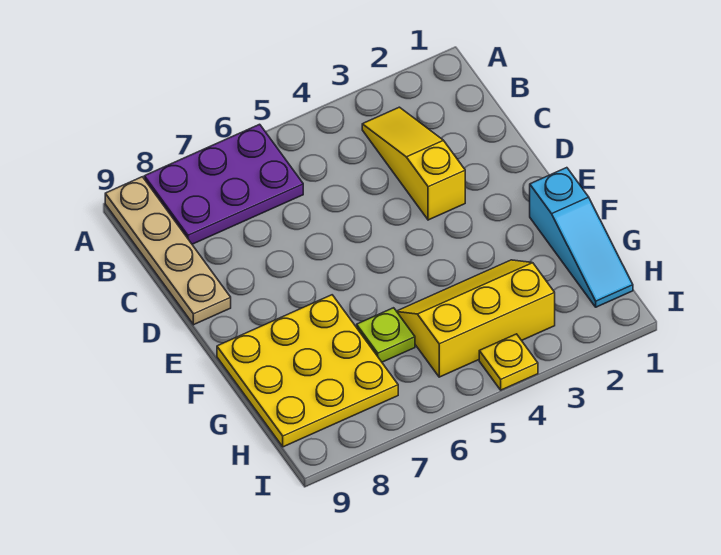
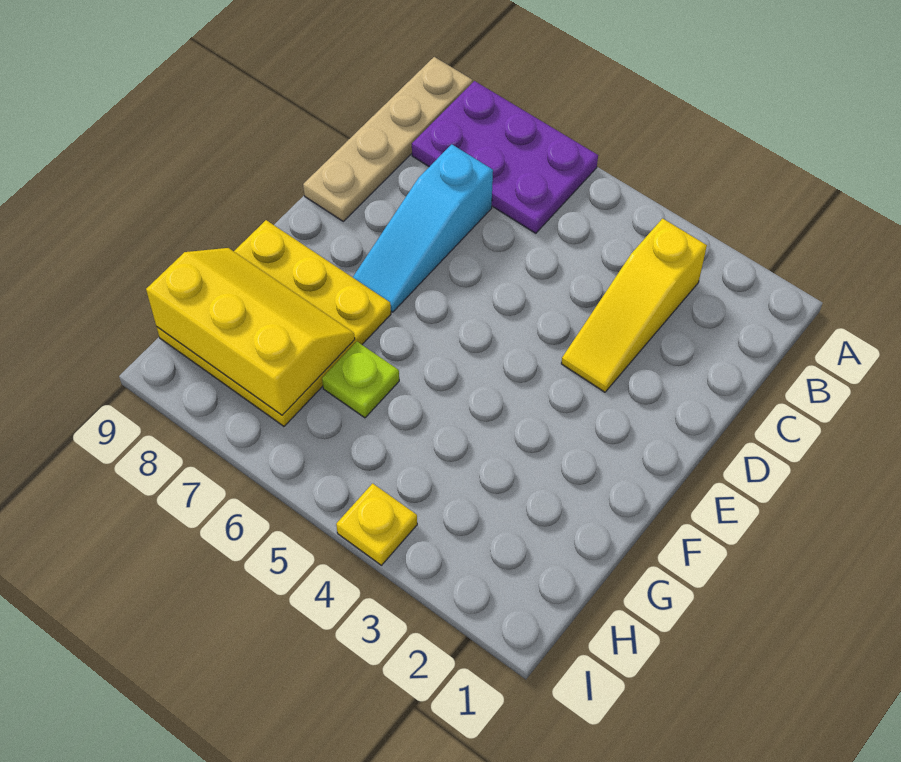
yellow 1x3 slope [362,107,465,220] -> yellow 1x3 slope turned to [561,218,707,392]
cyan 1x3 slope [530,168,633,307] -> cyan 1x3 slope moved to [353,144,493,312]
yellow 2x3 slope [397,260,555,377] -> yellow 2x3 slope moved to [146,248,355,415]

